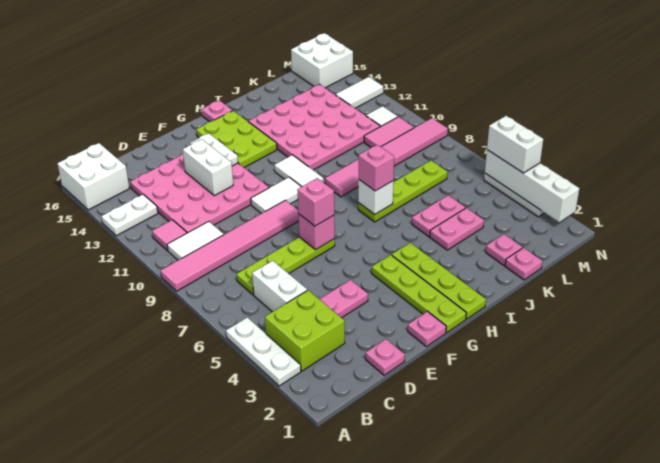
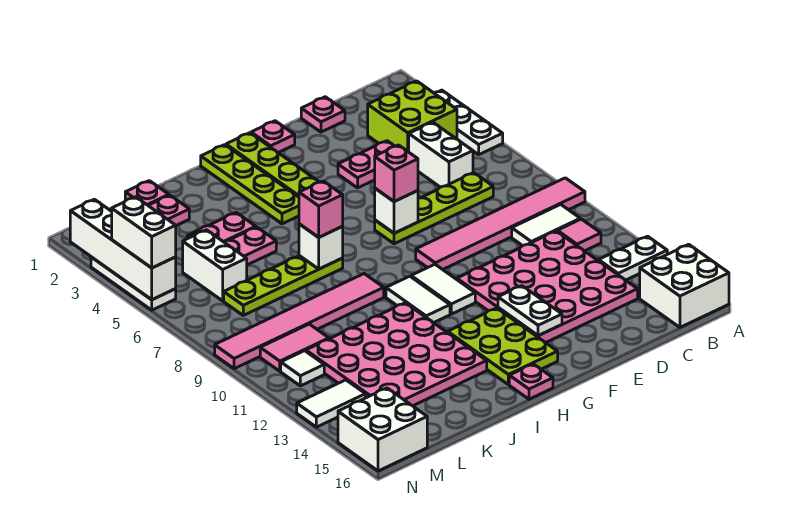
white 1x2 brick [183,139,233,196] -> white 1x2 brick moved to [183,230,247,301]
pink 1x1 brick [298,214,335,250] -> white 1x1 brick [375,188,418,233]
white 1x2 tile [251,177,302,214] -> white 1x2 tile turned to [411,264,475,314]

